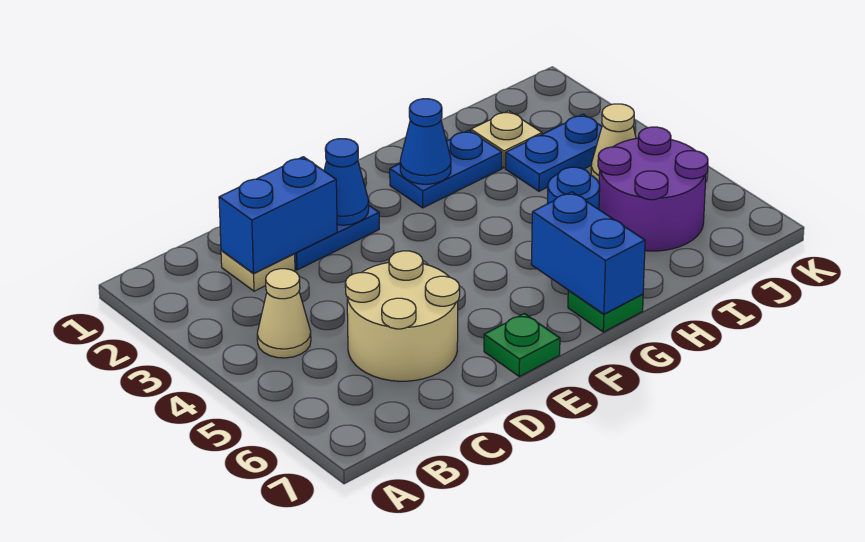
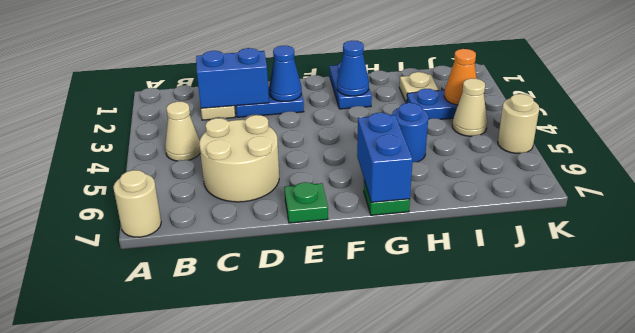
none -> tan 1x1 round brick [113,170,161,237]
blue 1x2 plate [390,130,502,208] -> blue 1x2 plate turned to [330,63,372,109]
purple 2x2 round brick [598,127,708,251] -> none
none -> orange 1x1 cone [444,49,477,105]
none -> tan 1x1 round brick [498,94,539,153]

